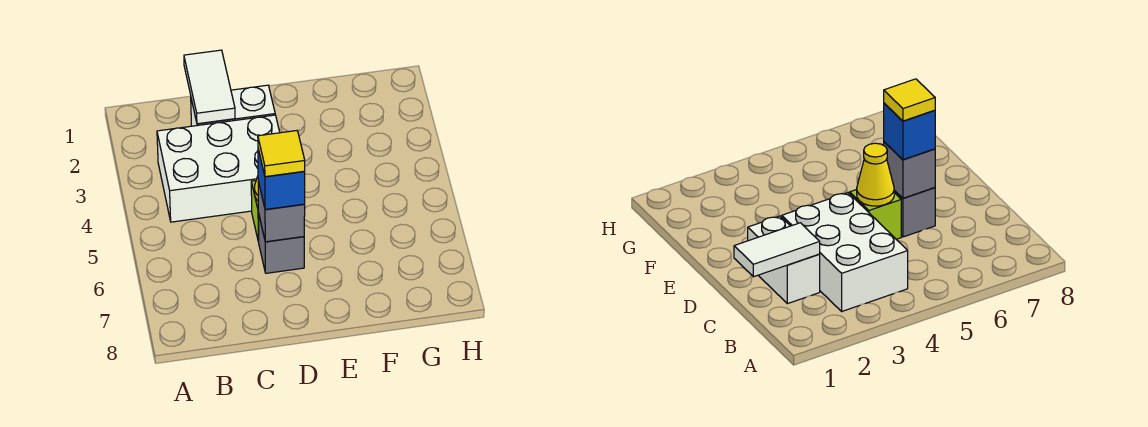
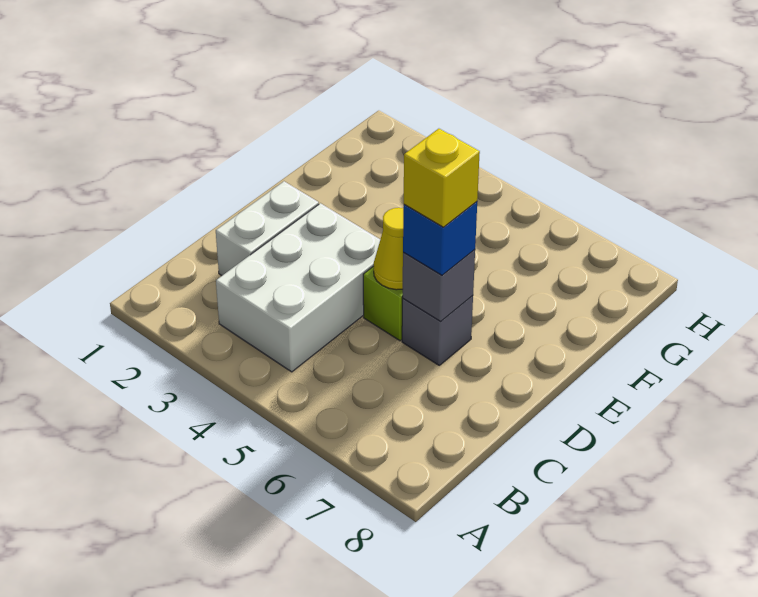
white 1x2 tile [184,50,235,124] -> none
yellow 1x1 tile [258,131,305,177] -> yellow 1x1 brick [404,129,480,227]

